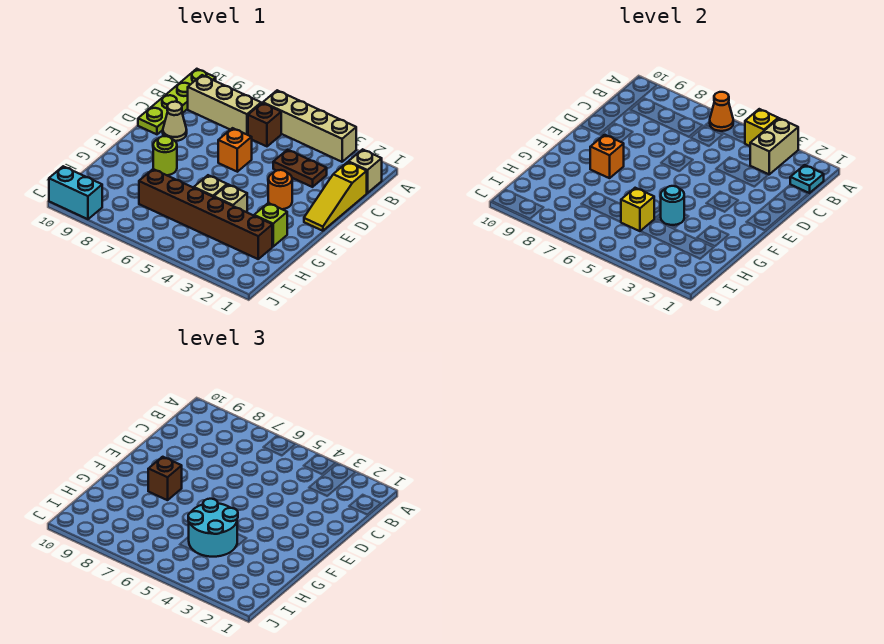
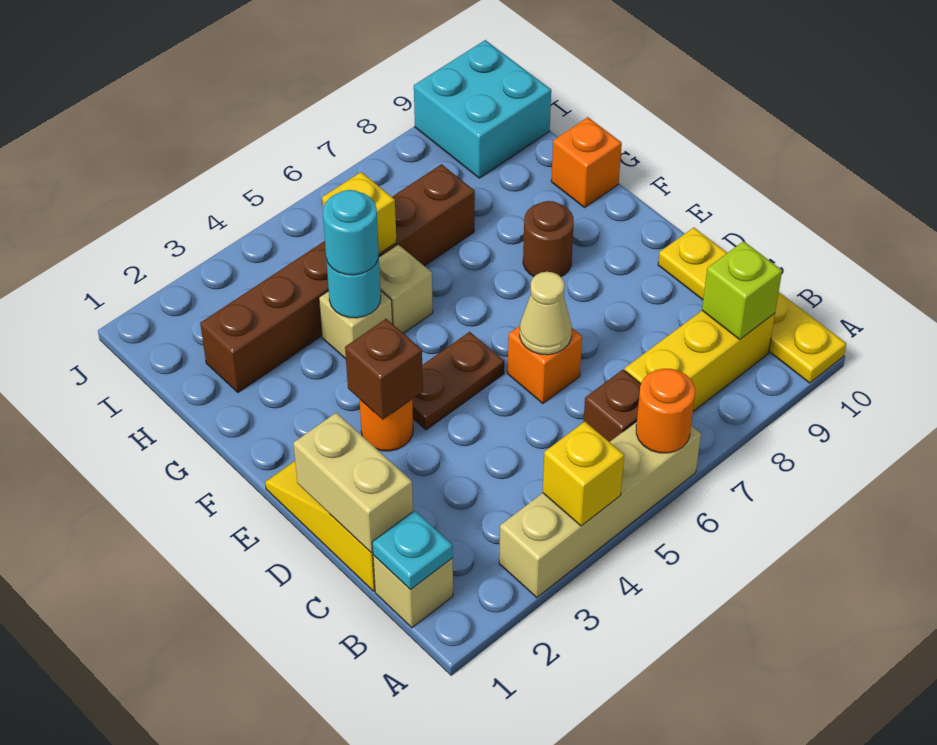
tan 1x2 brick [750,118,798,174] -> tan 1x2 brick moved to [293,413,413,553]
orange 1x1 cone [710,92,733,131] -> orange 1x1 round brick [636,369,695,453]
lime 1x4 plate [138,69,216,134] -> yellow 1x4 plate [658,228,846,383]
tan 1x3 brick [188,75,261,135] -> yellow 1x3 brick [625,311,775,411]
brown 1x2 plate [273,150,327,187] -> brown 1x2 plate moved to [412,332,504,430]
tan 1x1 cone [163,102,187,141] -> tan 1x1 cone moved to [520,272,572,355]
lime 1x1 round brick [153,136,177,175] -> brown 1x1 round brick [523,201,574,277]
orange 1x1 brick [590,135,624,178] -> orange 1x1 brick moved to [551,117,622,208]
brown 1x1 brick [148,457,182,500] -> brown 1x1 brick moved to [345,319,423,420]
lime 1x1 brick [254,203,287,247] -> lime 1x1 brick moved to [702,241,782,339]
cyan 2x2 round brick [188,499,238,557] -> cyan 1x1 round brick [323,190,379,275]
cyan 1x2 brick [49,166,102,219] -> cyan 2x2 brick [414,40,551,178]

